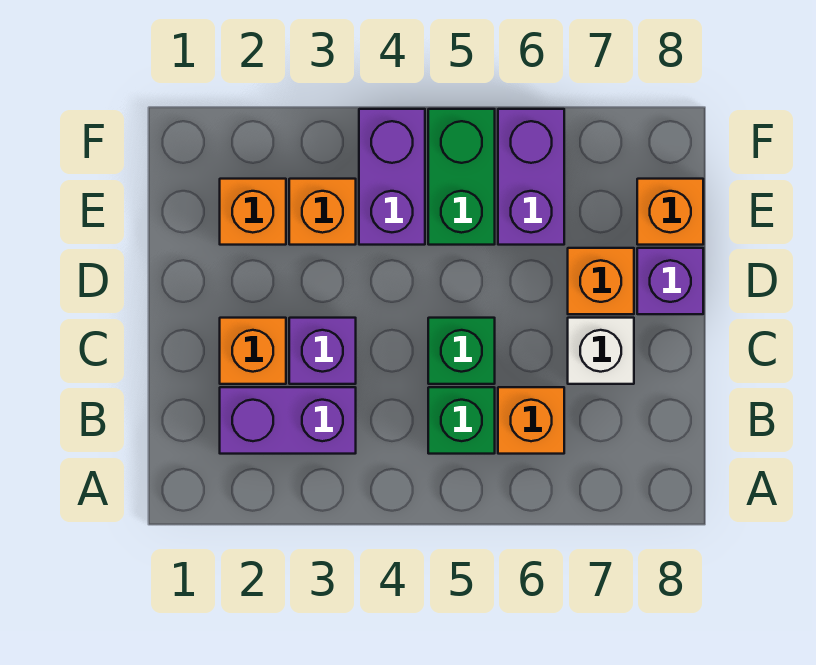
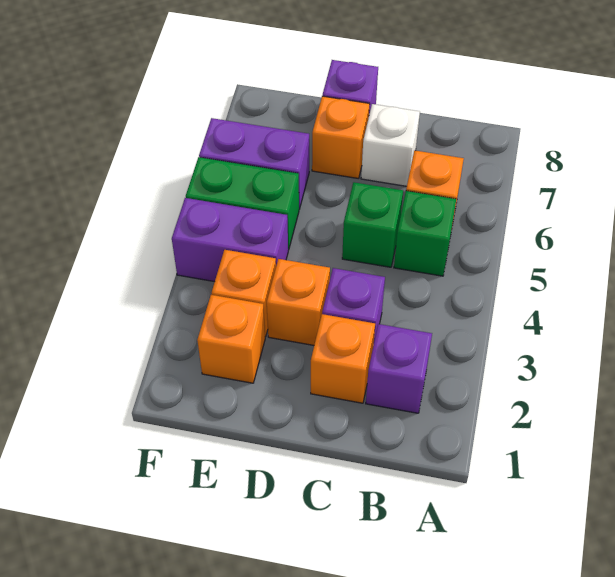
purple 1x2 brick [220,387,356,454] -> purple 1x1 brick [366,324,432,413]
orange 1x1 brick [637,179,703,245] -> orange 1x1 brick moved to [267,259,330,345]

